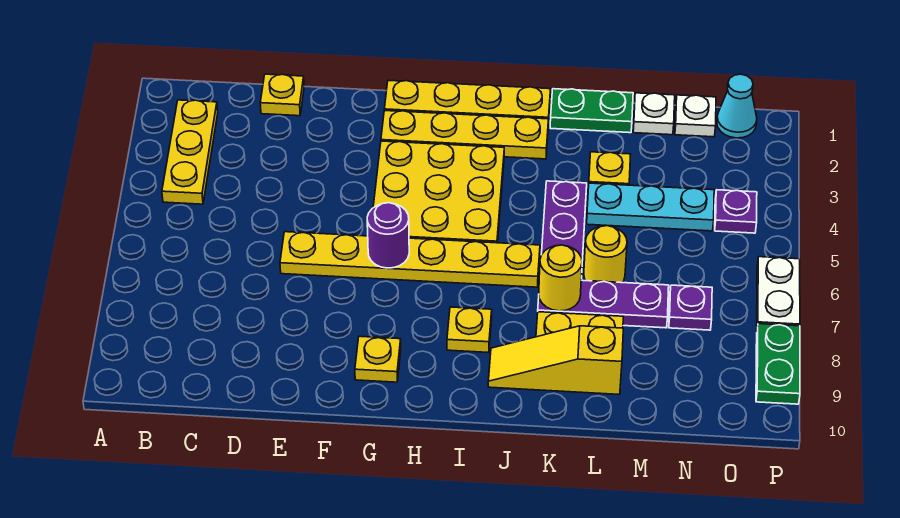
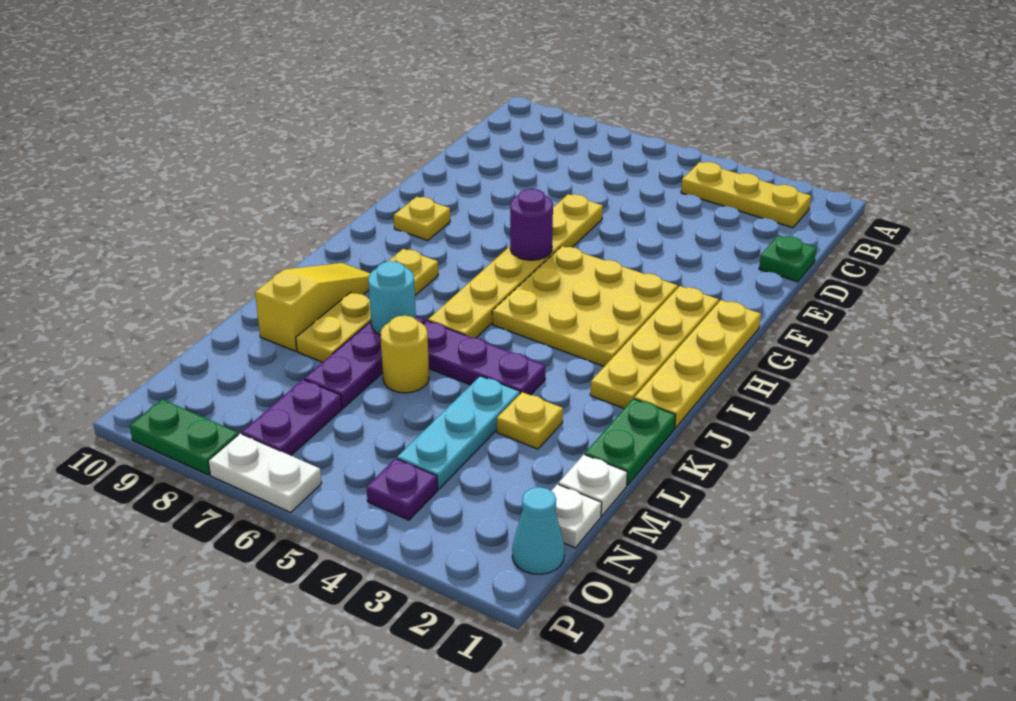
yellow 1x1 plate [260,74,304,116] -> green 1x1 plate [759,235,817,282]
yellow 1x1 round brick [539,245,582,311] -> cyan 1x1 round brick [368,261,416,334]
purple 1x1 plate [669,285,712,330] -> purple 1x2 plate [242,380,342,456]

